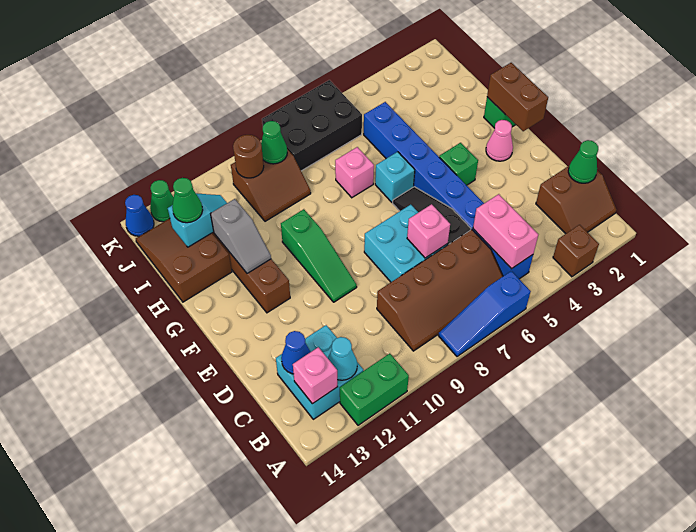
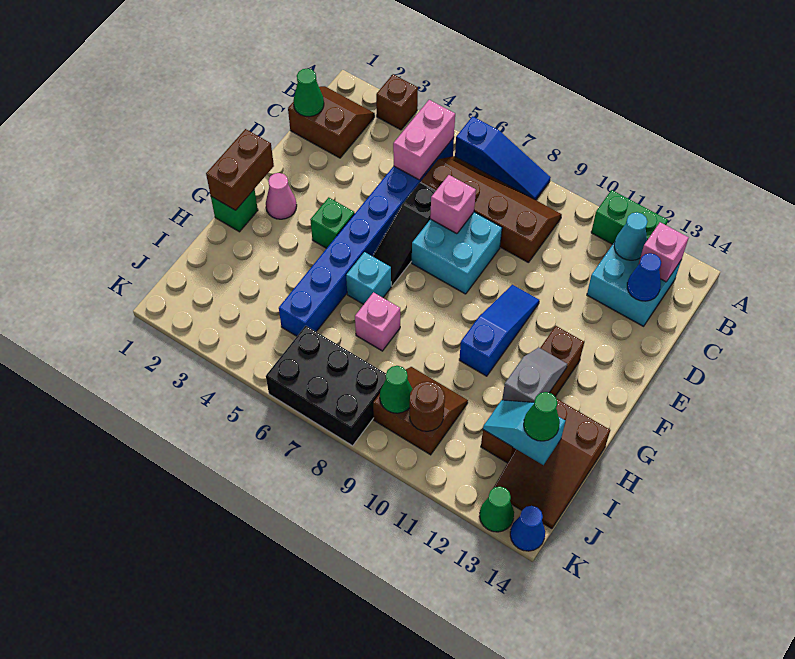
green 1x3 slope [281,209,357,302] -> blue 1x3 slope [459,285,539,376]

